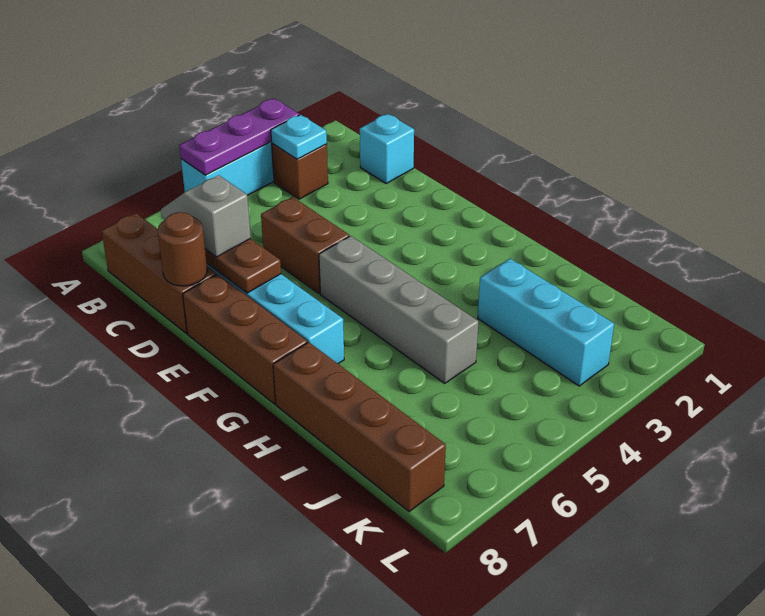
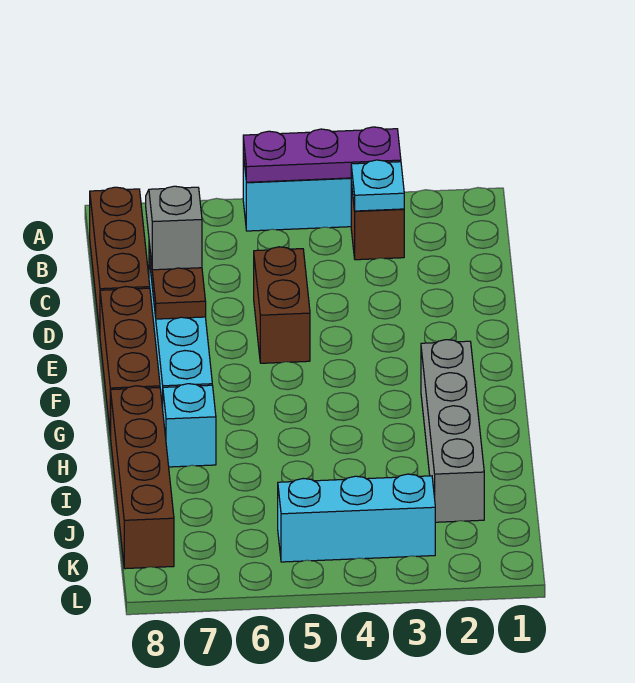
cyan 1x1 brick [360,114,414,183] -> cyan 1x1 brick moved to [163,384,216,467]
brown 1x1 round brick [157,212,207,286] -> none
grey 1x4 brick [319,236,478,383] -> grey 1x4 brick moved to [421,340,484,522]
cyan 1x3 brick [478,259,614,386] -> cyan 1x3 brick turned to [278,474,435,562]

